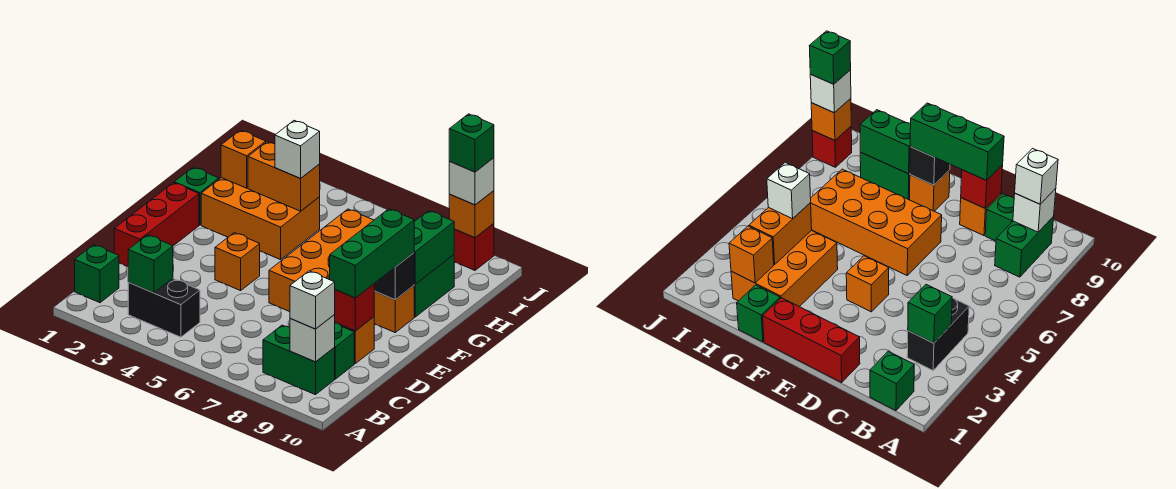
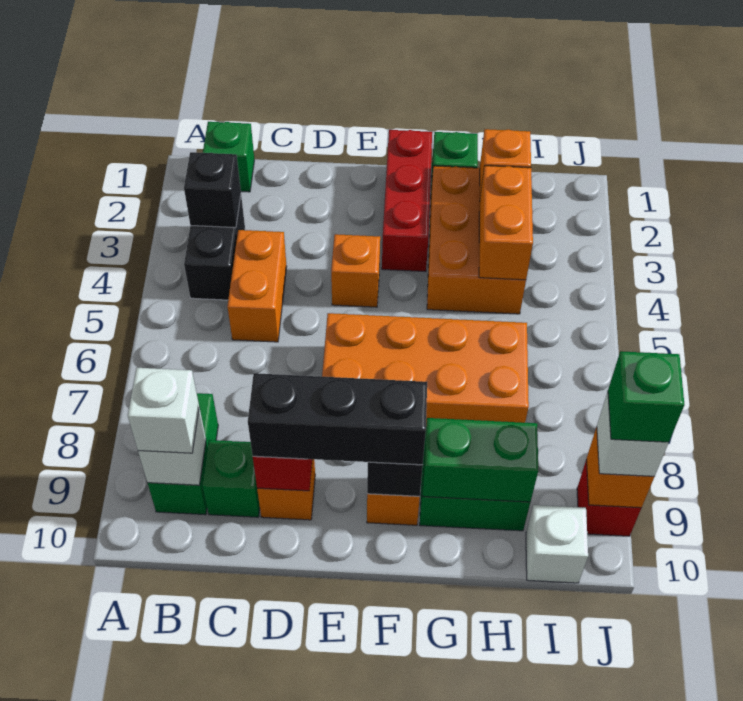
green 1x1 brick [128,235,173,293] -> black 1x1 brick [184,152,241,228]
none -> orange 1x2 brick [227,230,287,342]
red 1x3 brick [114,183,199,266] -> red 1x3 brick turned to [382,130,432,272]
green 1x3 brick [330,209,414,298] -> black 1x3 brick [248,373,427,465]
white 1x1 brick [275,121,320,178] -> white 1x1 brick moved to [526,505,588,583]

